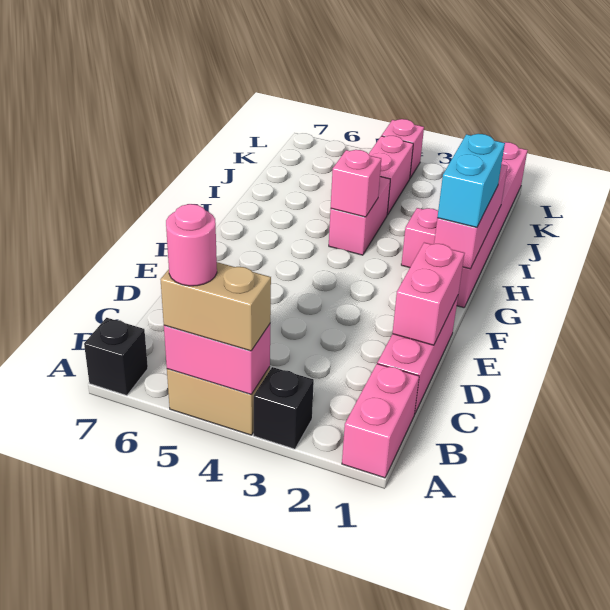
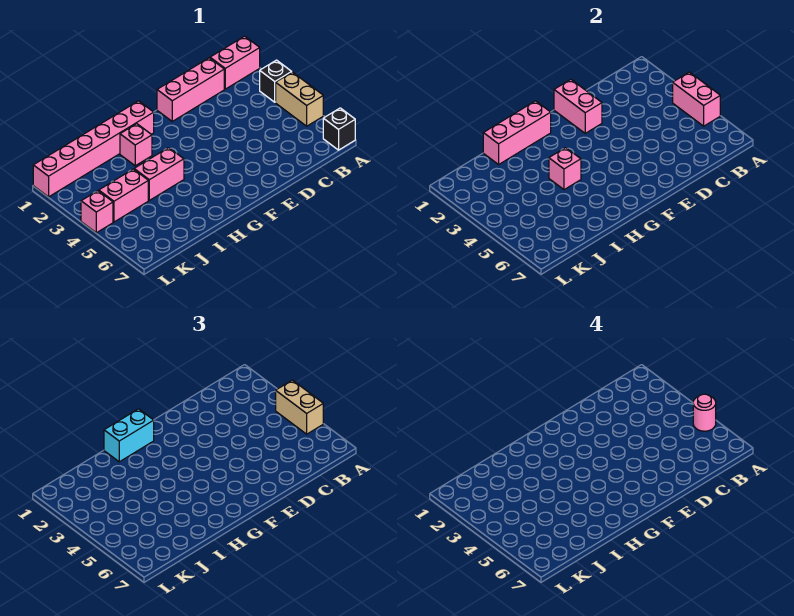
pink 1x2 brick [392,243,464,345] -> pink 1x2 brick turned to [554,80,602,133]

